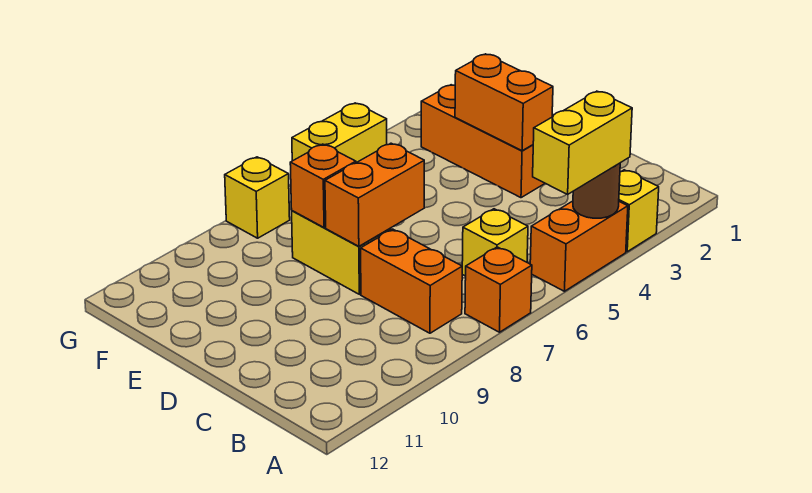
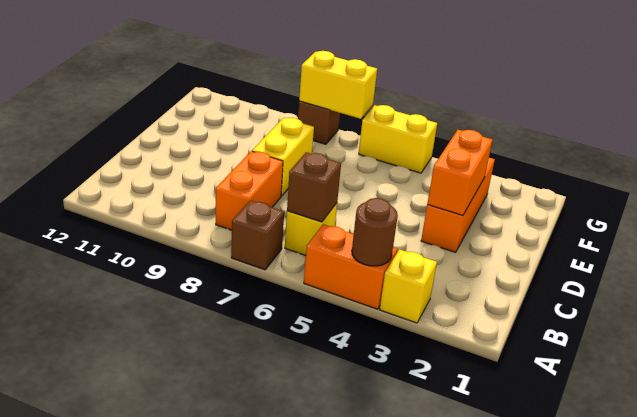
yellow 1x2 brick [533,91,632,194] -> yellow 1x2 brick moved to [299,51,377,119]
orange 1x1 brick [465,247,532,332] -> brown 1x1 brick [231,200,284,270]
none -> brown 1x1 brick [287,152,341,222]
orange 1x2 brick [325,143,424,246] -> none
orange 1x1 brick [290,144,356,228] -> none
yellow 1x1 brick [225,157,290,238] -> brown 1x1 brick [298,101,340,144]

